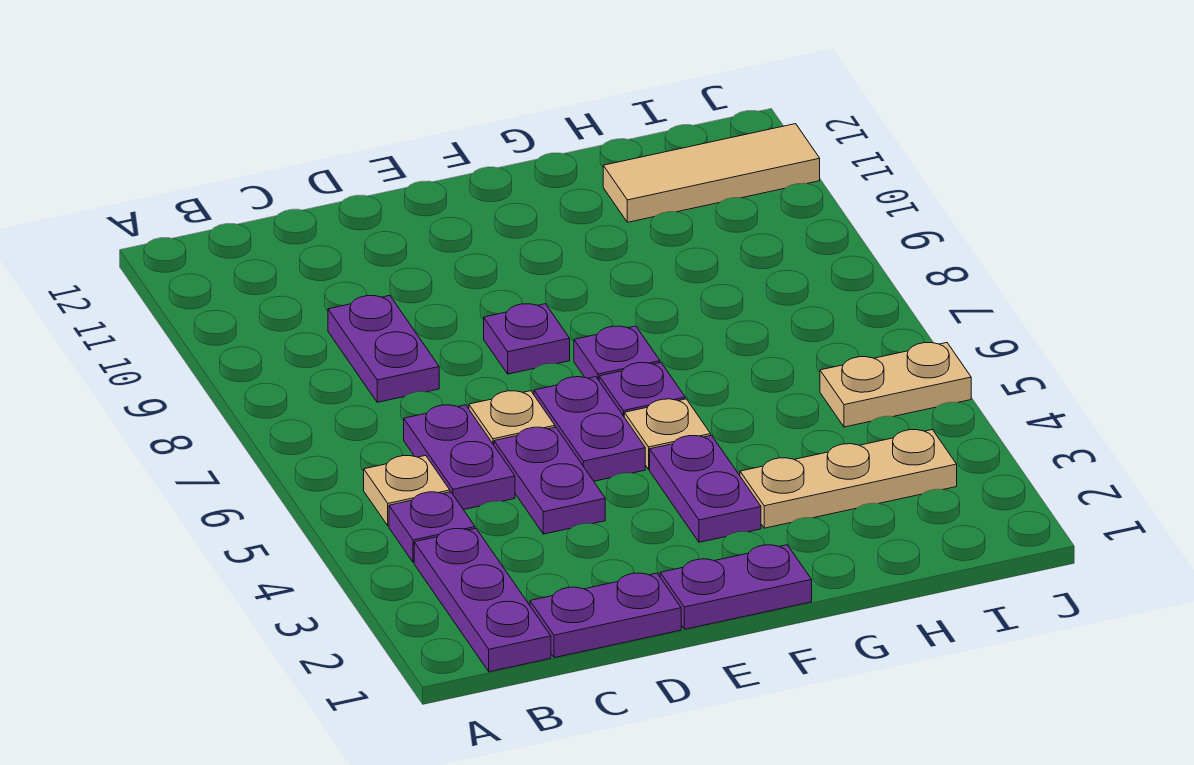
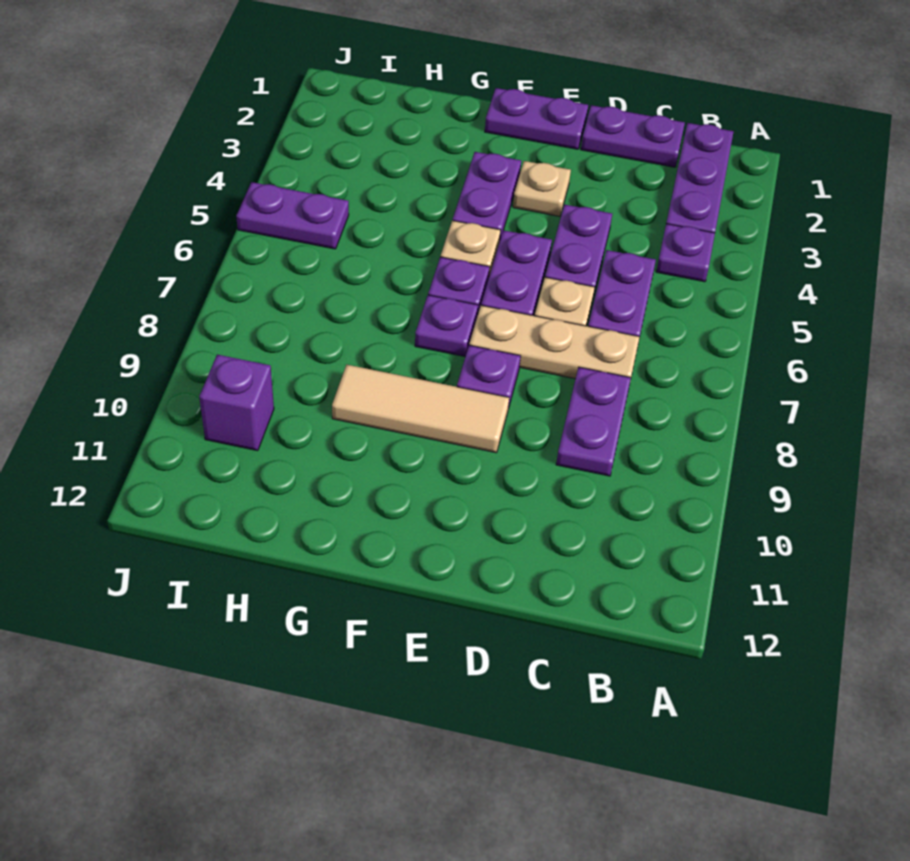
tan 1x1 plate [364,455,450,526] -> tan 1x1 plate moved to [513,161,571,216]
tan 1x3 plate [740,430,957,528] -> tan 1x3 plate moved to [469,305,640,379]
tan 1x3 tile [603,124,820,222] -> tan 1x3 tile moved to [332,365,509,453]
tan 1x2 plate [820,343,971,427] -> purple 1x2 plate [236,182,349,249]
none -> purple 1x1 brick [199,355,274,451]

